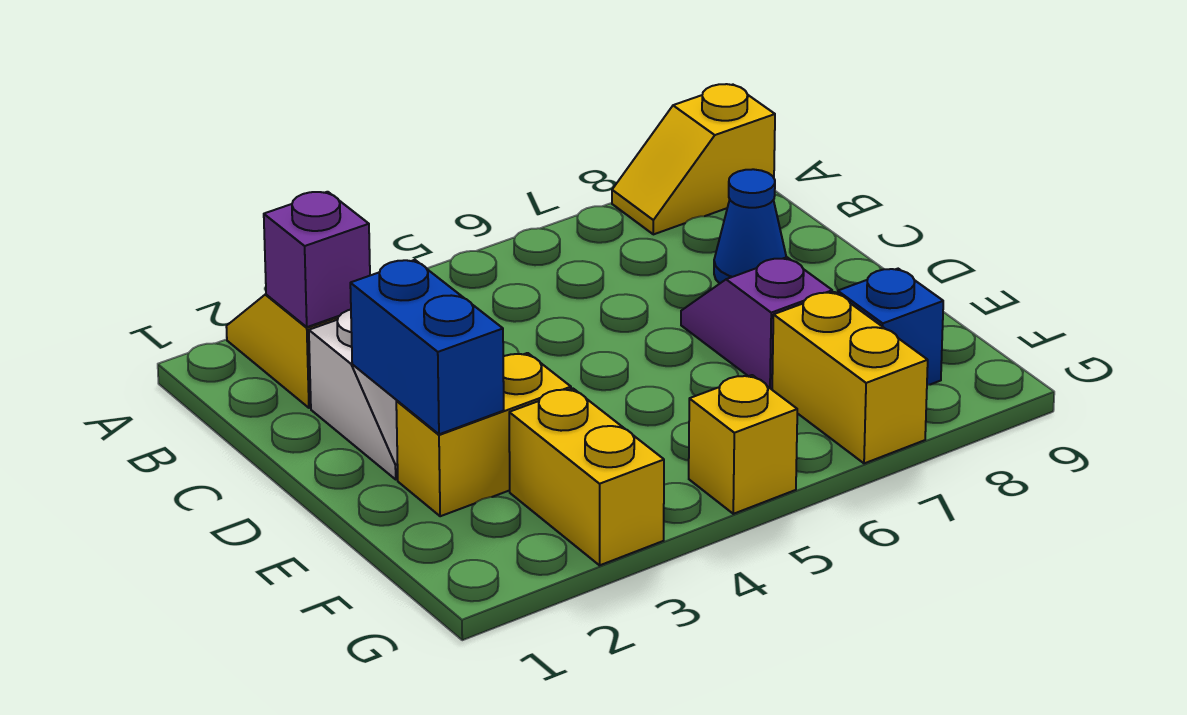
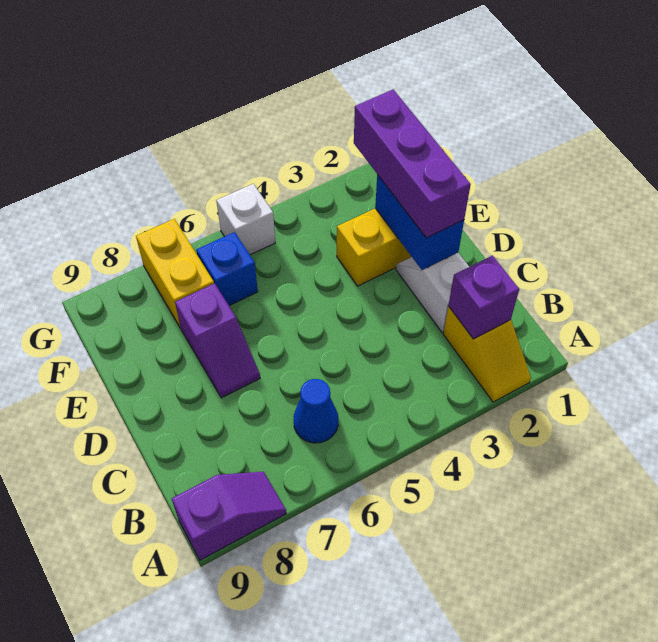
yellow 1x2 slope [612,84,775,234] -> purple 1x2 slope [172,472,286,560]
blue 1x1 cone [714,169,786,283] -> blue 1x1 cone moved to [294,379,338,443]
none -> purple 1x3 brick [354,90,471,238]
yellow 1x2 brick [509,389,664,565] -> none
blue 1x1 brick [838,269,943,385] -> blue 1x1 brick moved to [196,232,258,306]
yellow 1x1 brick [689,375,797,514] -> white 1x1 brick [216,184,275,255]

